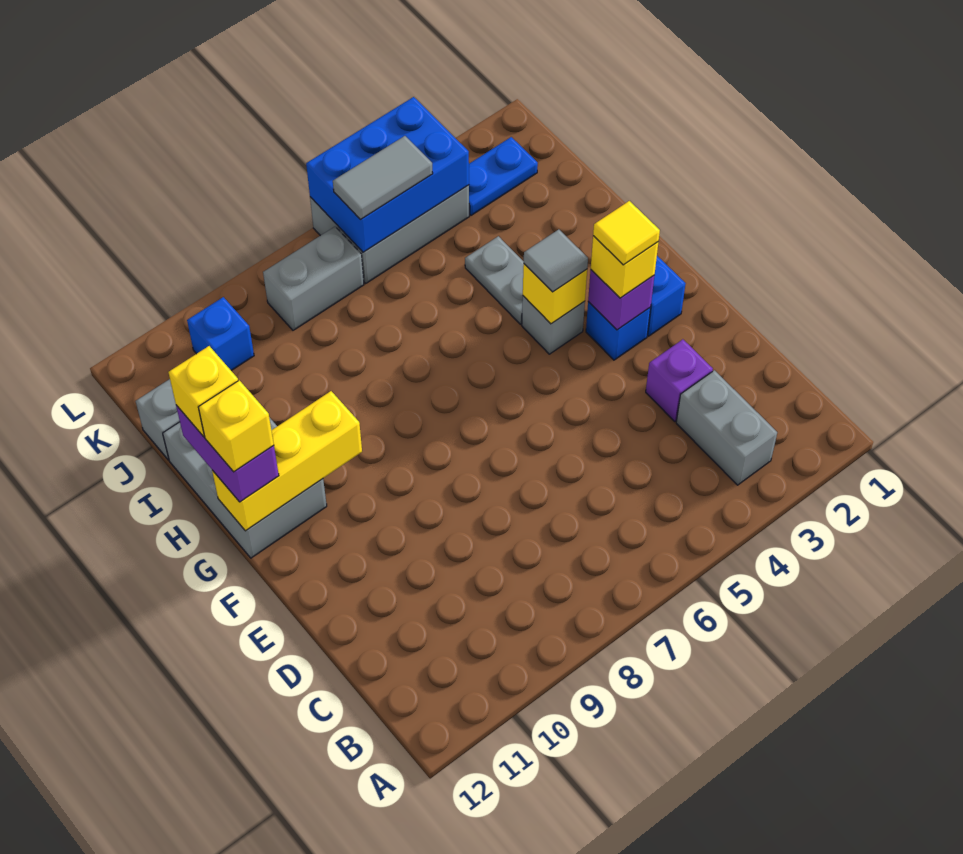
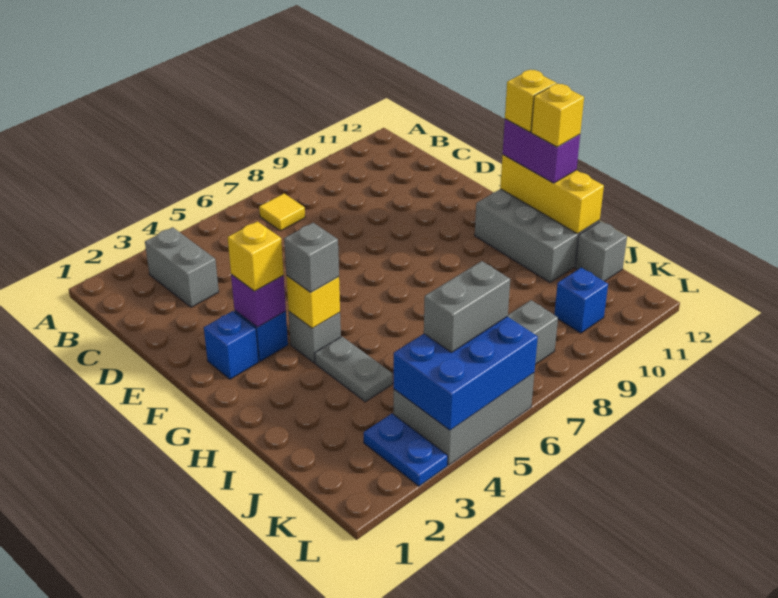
purple 1x1 brick [646,339,713,421] -> none
yellow 1x1 tile [593,201,660,265] -> yellow 1x1 tile moved to [259,194,305,231]
grey 1x1 tile [524,229,588,292] -> grey 1x1 brick [284,223,339,292]
yellow 1x3 brick [212,391,362,531] -> yellow 1x3 brick turned to [500,155,604,234]
blue 1x2 plate [469,137,538,215] -> blue 1x2 plate turned to [364,414,448,486]
grey 1x2 tile [333,136,433,220] -> grey 1x2 brick [424,261,510,352]

